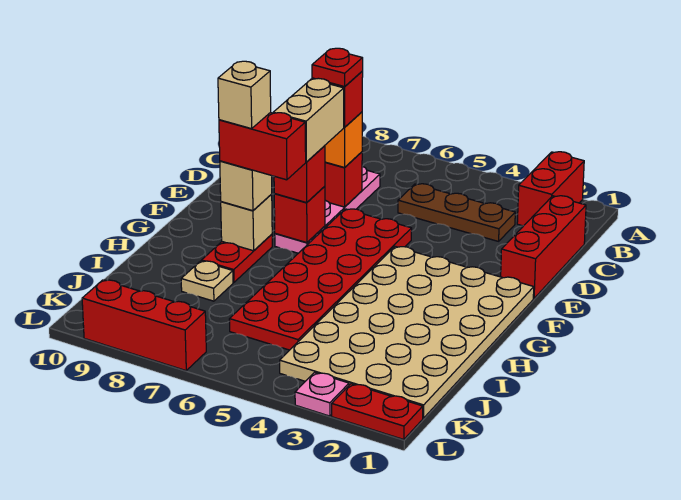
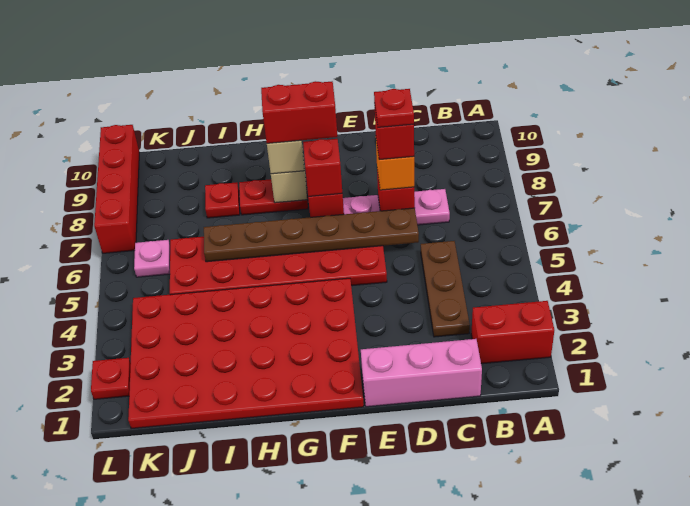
red 1x3 brick [501,196,586,298] -> pink 1x3 brick [361,339,482,407]
none -> brown 1x6 plate [204,208,419,262]
tan 1x2 brick [273,78,344,162] -> none
tan 4x6 plate [280,246,534,418] -> red 4x6 plate [128,278,364,429]
red 1x2 brick [219,113,306,180] -> red 1x2 brick turned to [261,81,337,143]
tan 1x1 brick [218,61,271,129] -> none
tan 1x1 plate [181,261,233,301] -> red 1x1 plate [205,182,240,218]
red 1x2 plate [332,384,423,440] -> red 1x1 plate [91,358,131,399]
pink 1x1 plate [295,372,349,416] -> pink 1x1 plate moved to [134,240,170,277]
red 1x3 brick [82,280,206,371] -> red 1x4 brick [94,125,139,253]

